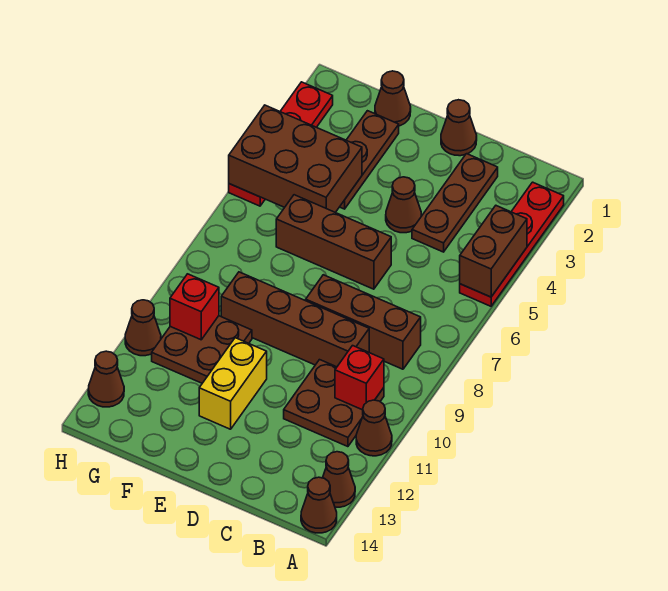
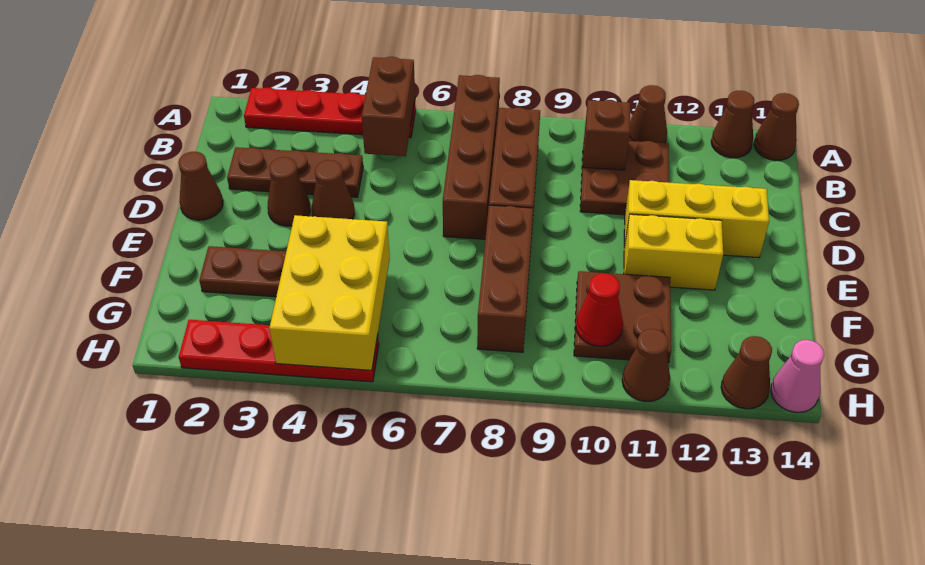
brown 1x2 brick [460,206,527,297] -> brown 1x2 brick turned to [362,57,415,156]
red 1x1 brick [335,346,384,410] -> brown 1x1 brick [583,100,630,170]
brown 1x4 brick [221,272,369,367] -> brown 1x4 brick moved to [443,75,500,239]
brown 1x3 brick [276,195,391,289] -> brown 1x3 brick moved to [477,205,533,352]
none -> yellow 1x3 brick [624,180,769,258]
brown 1x1 cone [375,71,411,126] -> brown 1x1 cone moved to [268,157,310,226]
brown 2x3 brick [229,105,362,212] -> yellow 2x3 brick [269,215,390,370]
red 1x1 brick [170,274,219,340] -> red 1x1 cone [576,273,623,346]
none -> pink 1x1 cone [771,340,824,412]

